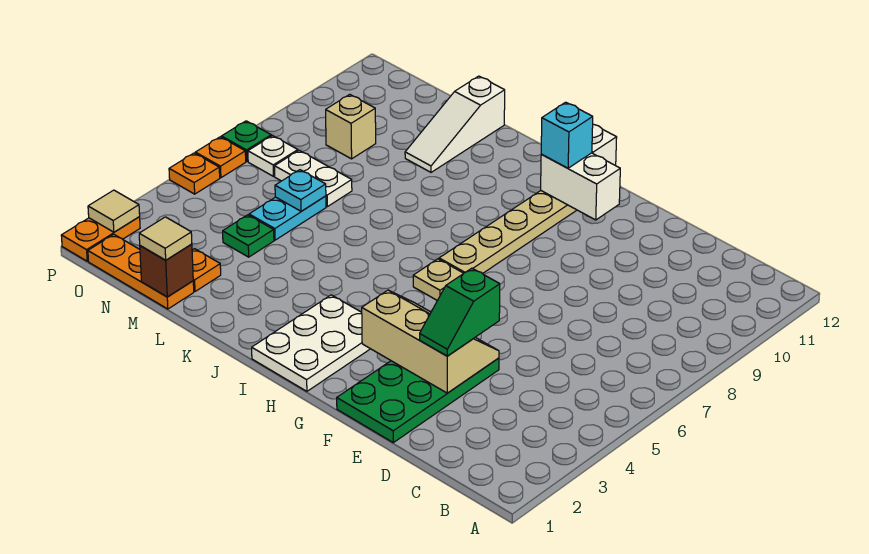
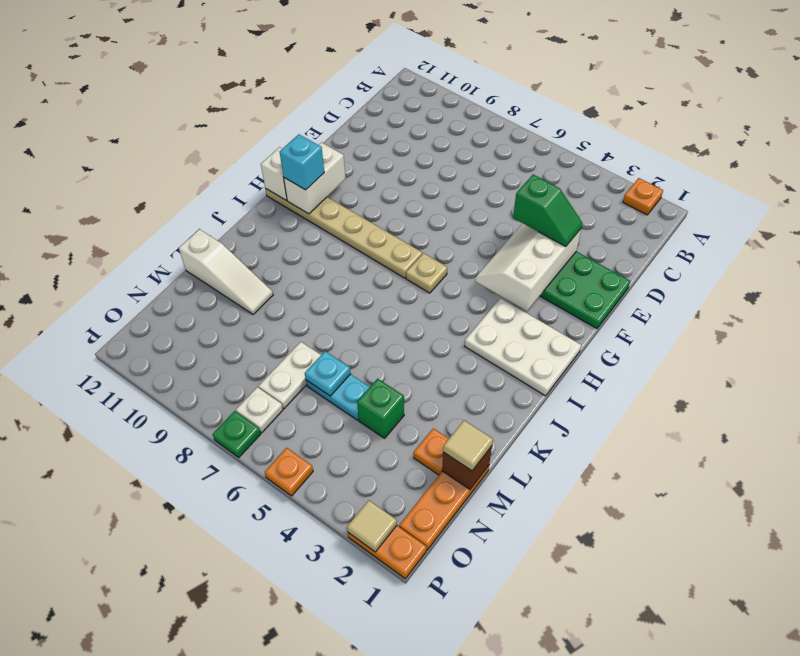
tan 2x3 slope [362,290,499,393] -> white 2x3 slope [475,224,582,311]
green 1x1 plate [223,215,274,257] -> green 1x1 brick [357,379,404,438]
tan 1x1 brick [326,94,376,159] -> none
orange 1x1 plate [195,137,246,178] -> orange 1x1 plate moved to [623,178,663,215]

